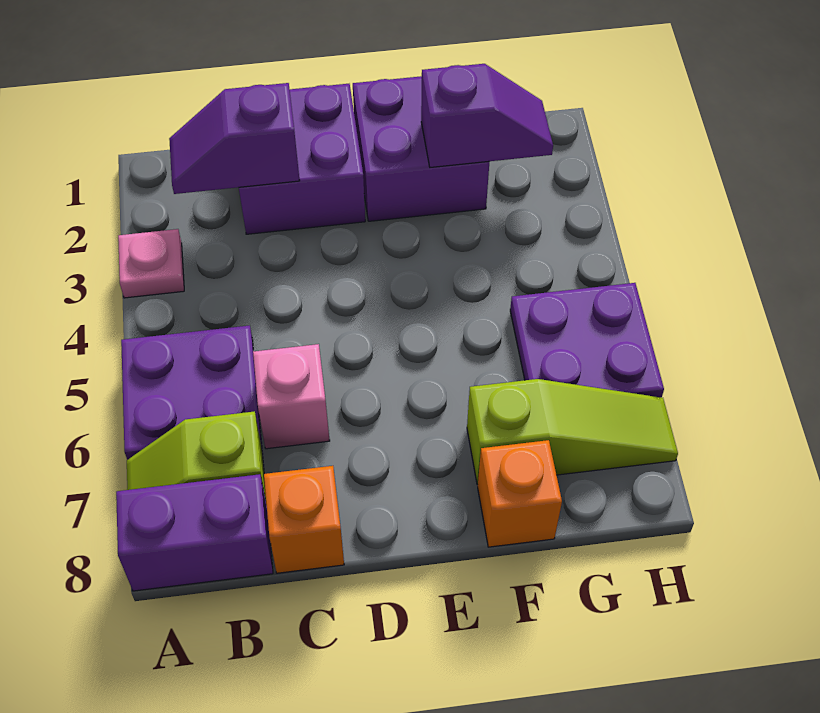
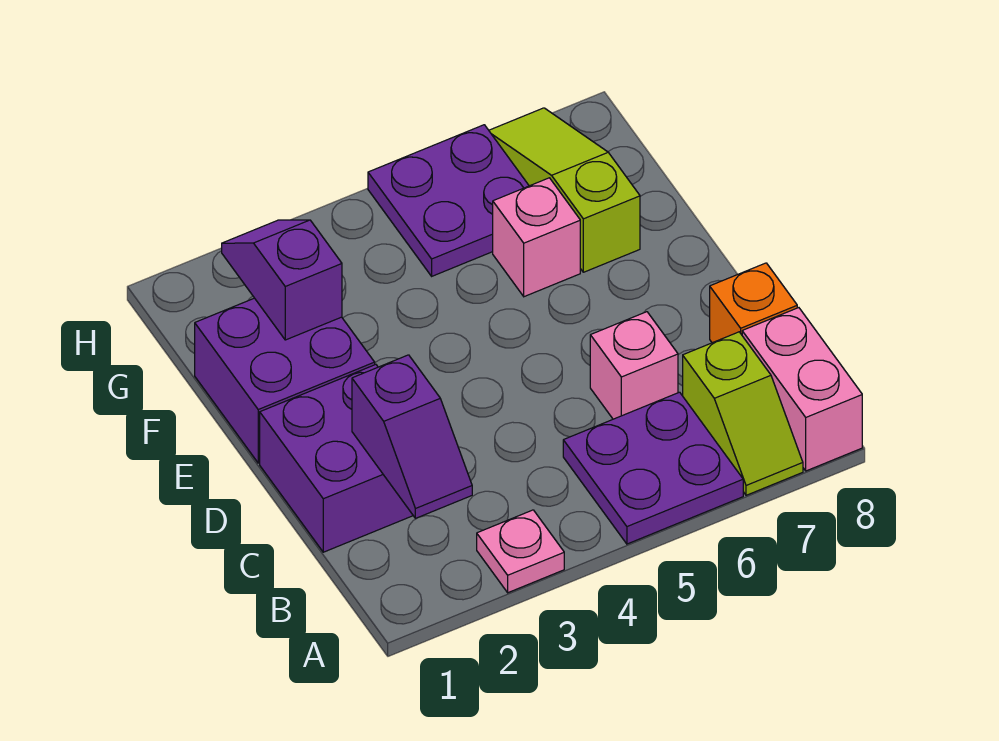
purple 1x2 brick [116,474,273,591] -> pink 1x2 brick [742,308,862,471]
none -> pink 1x1 brick [493,178,580,297]
orange 1x1 brick [478,440,562,547] -> none

